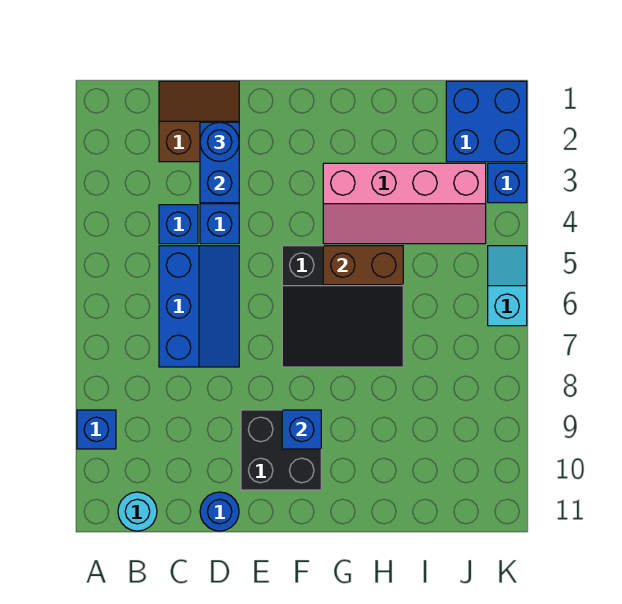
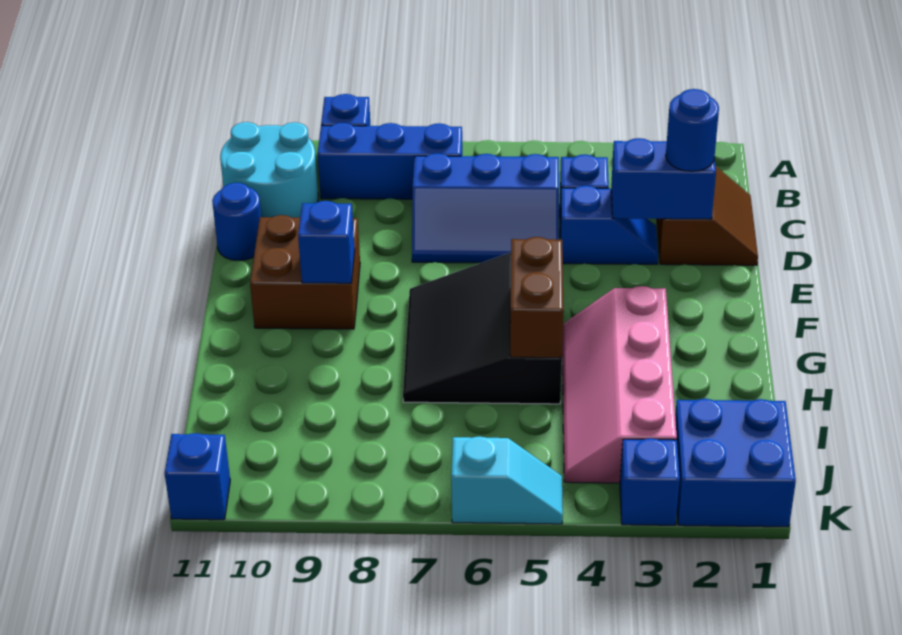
none -> blue 1x3 brick [318,123,462,199]
cyan 1x1 round brick [118,492,157,531] -> cyan 2x2 round brick [220,122,318,218]
black 2x2 brick [241,410,321,490] -> brown 2x2 brick [250,215,360,329]
none -> blue 1x1 brick [165,433,230,520]

